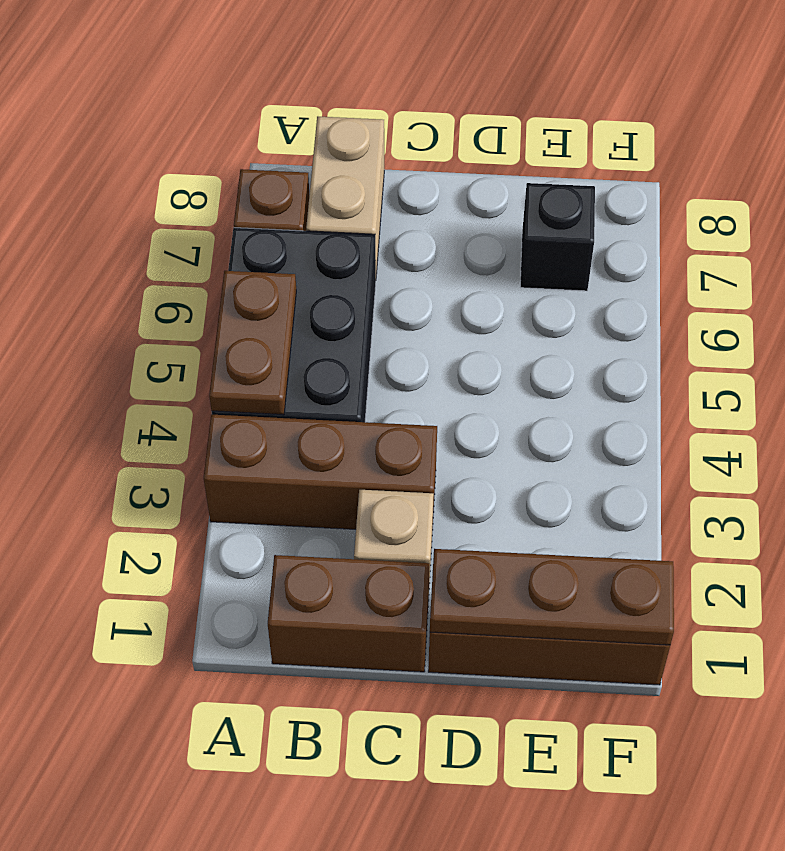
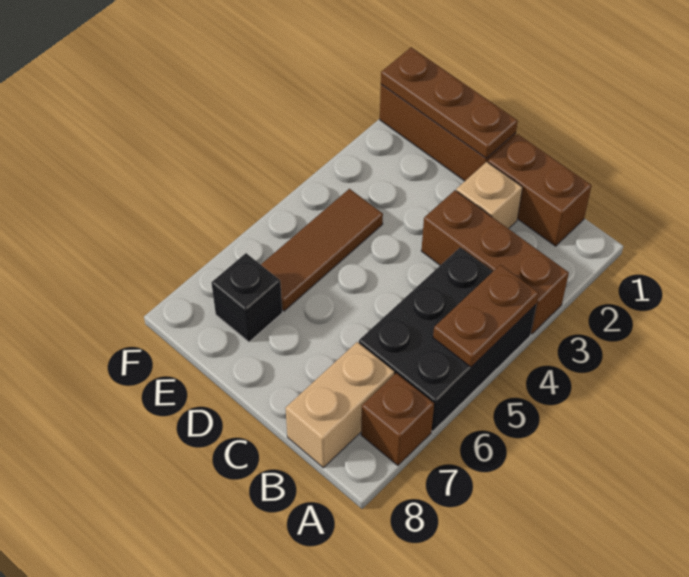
none -> brown 1x3 tile [261,189,383,311]

